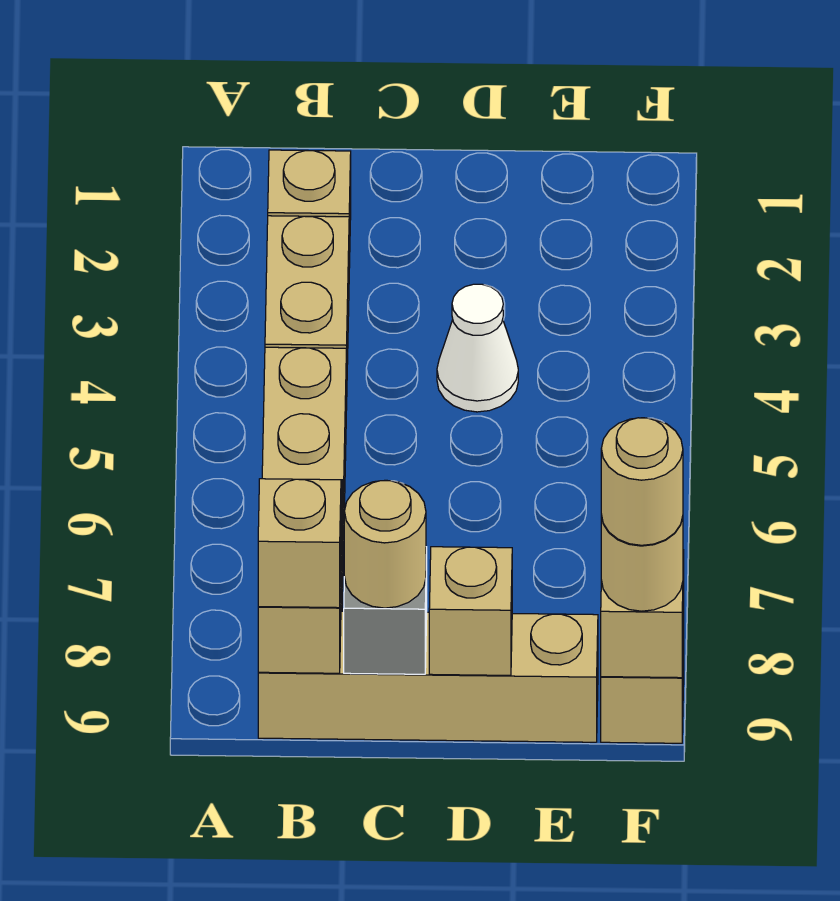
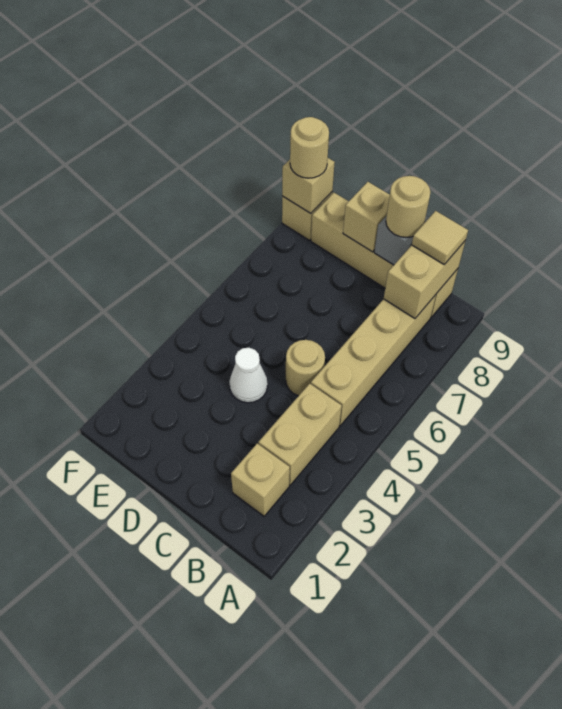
tan 1x1 brick [258,479,341,608] -> tan 1x1 tile [412,211,468,264]
tan 1x1 round brick [601,418,683,545] -> tan 1x1 round brick moved to [286,340,325,396]

